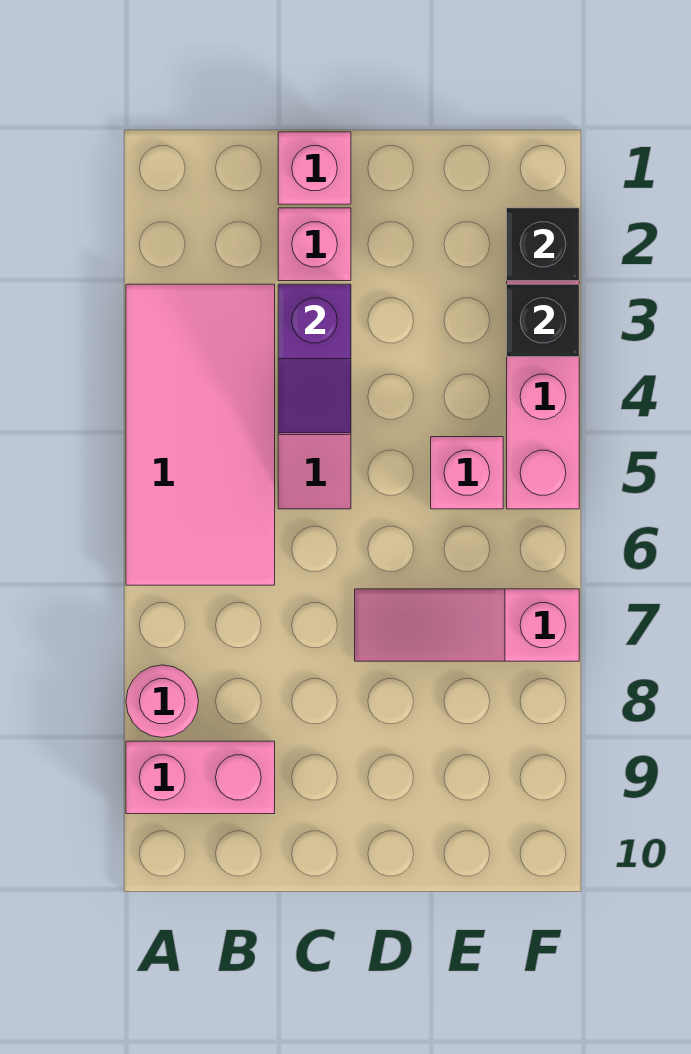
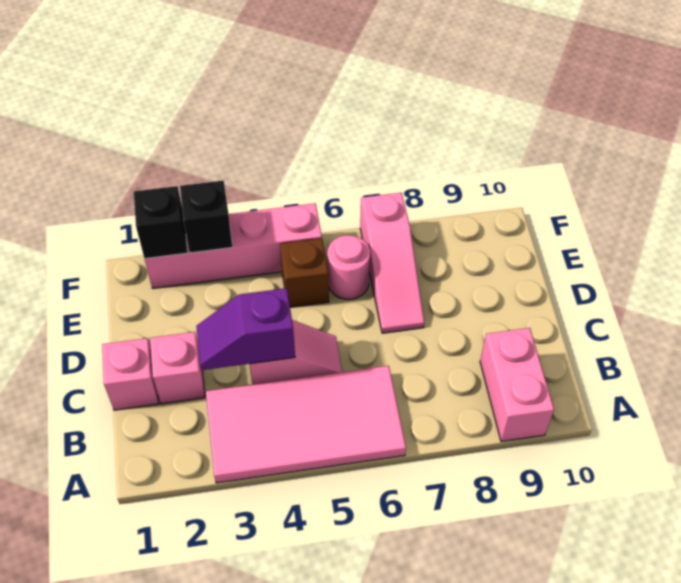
pink 1x1 round brick [126,665,198,738] -> pink 1x1 round brick moved to [327,235,370,299]
purple 1x2 slope [278,284,351,433] -> purple 1x2 slope turned to [196,288,295,370]
pink 1x1 brick [431,437,503,509] -> brown 1x1 brick [280,238,329,307]

